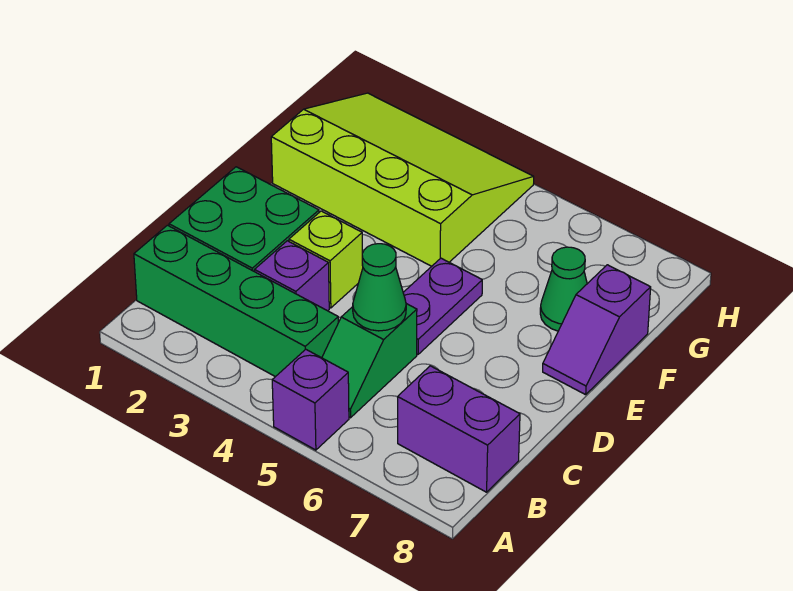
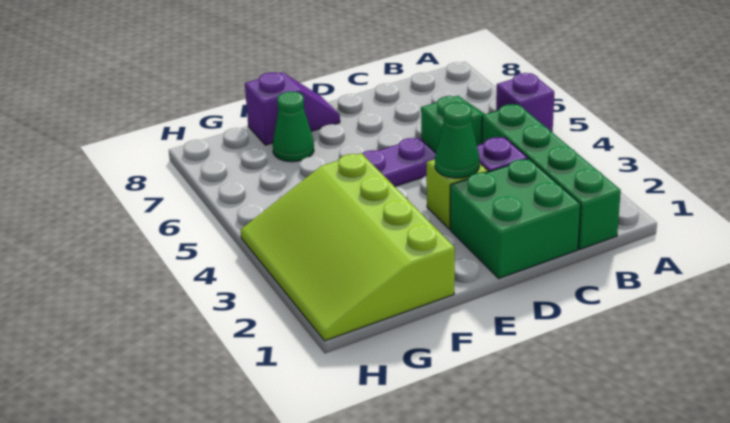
purple 1x2 brick [398,366,520,492] -> none
green 1x1 cone [353,244,406,331] -> green 1x1 cone moved to [435,102,480,178]

